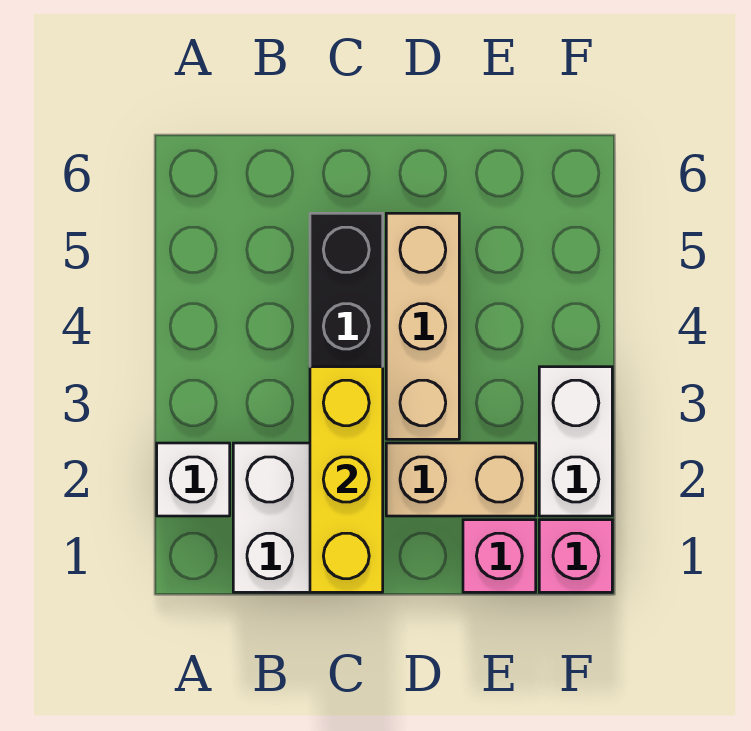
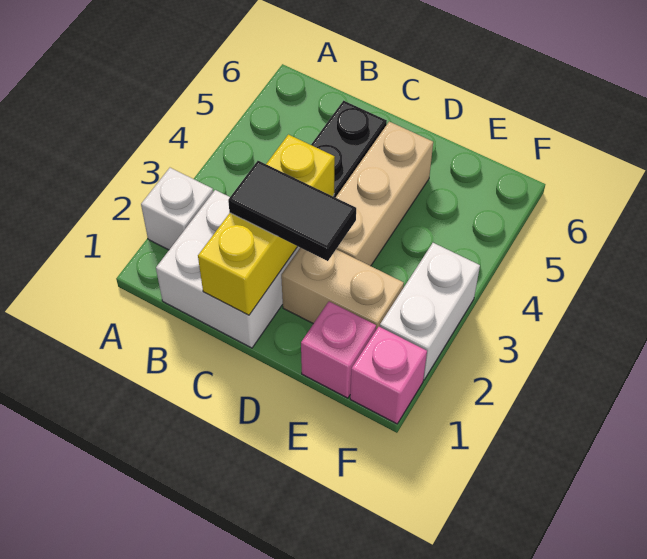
none -> black 1x2 tile [228,161,356,261]

